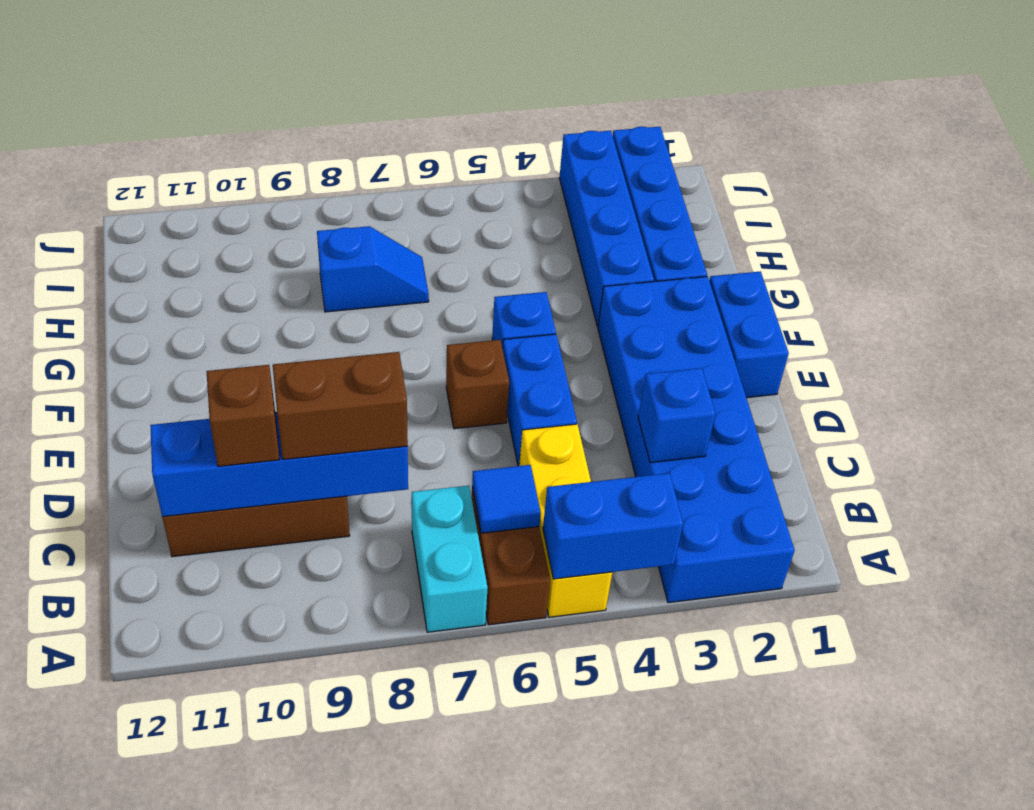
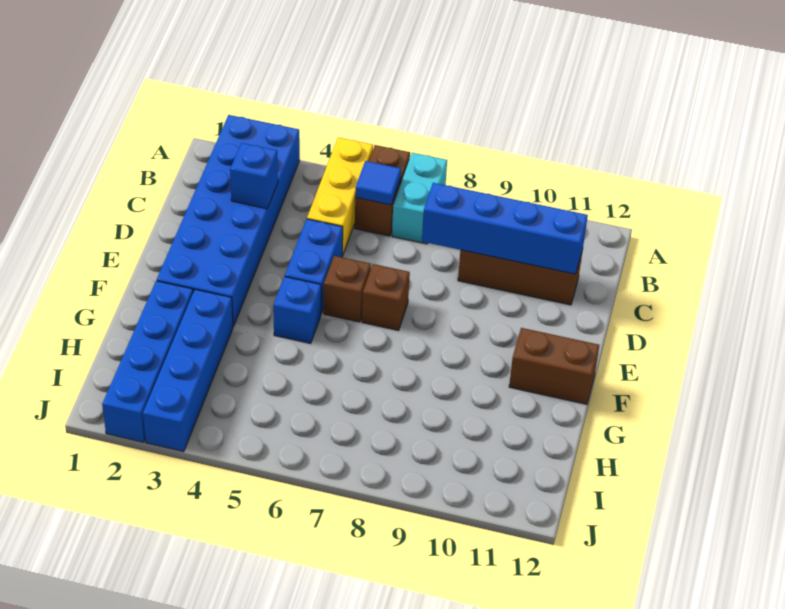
blue 1x2 brick [543,473,683,579] -> none
brown 1x2 brick [273,352,408,460] -> brown 1x2 brick moved to [509,328,599,404]
brown 1x1 brick [207,365,280,466] -> brown 1x1 brick moved to [362,264,410,330]
blue 1x2 brick [709,271,789,398] -> none
blue 1x2 slope [317,226,429,312] -> none

